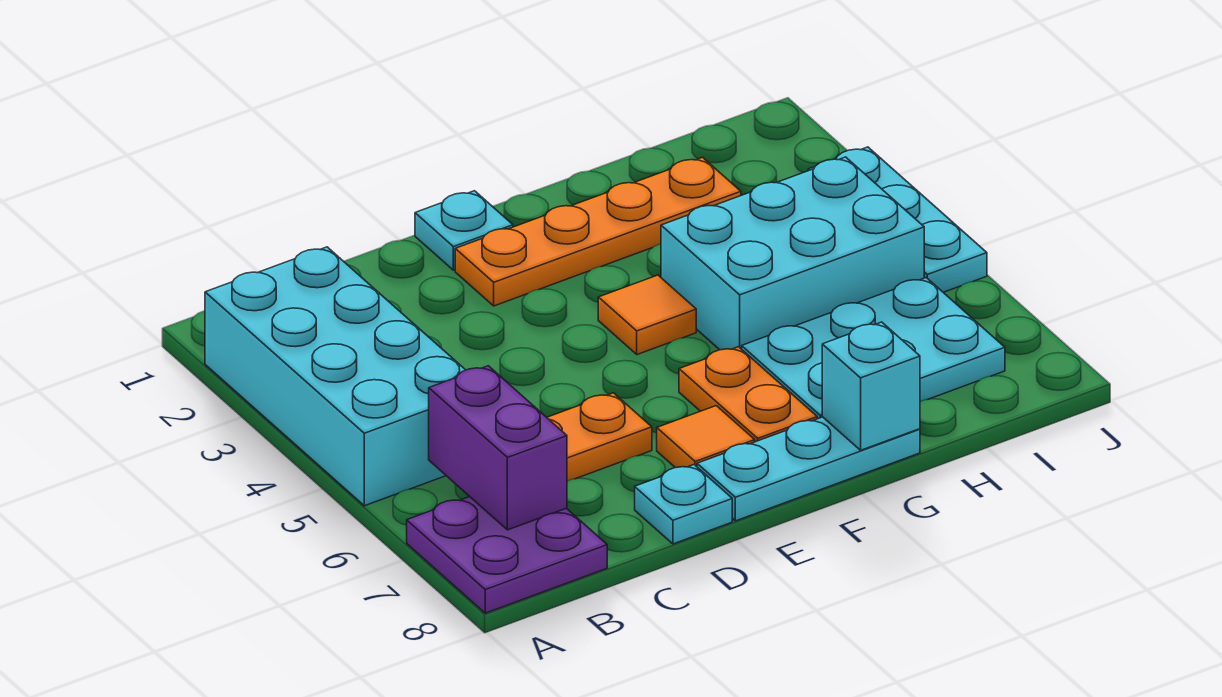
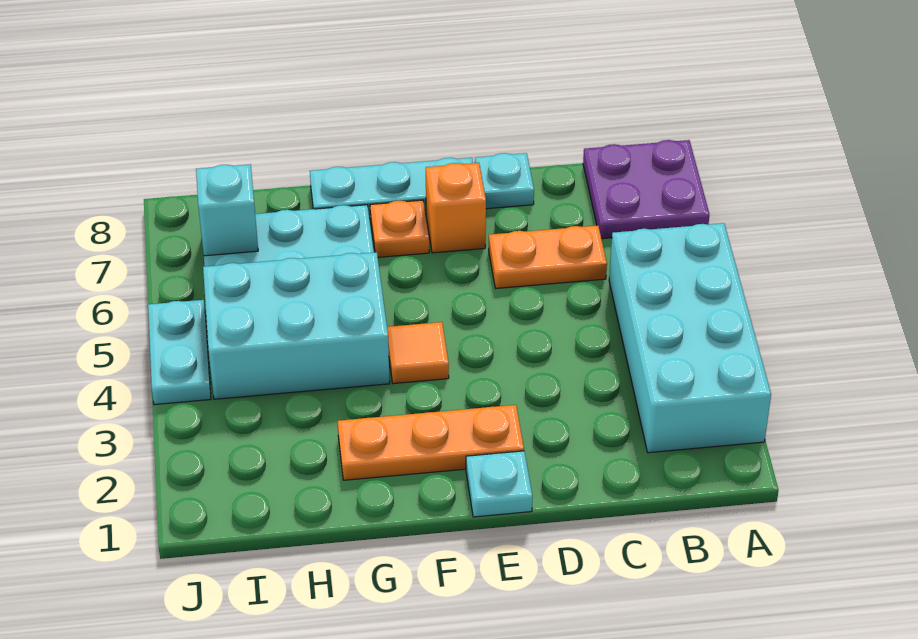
purple 1x2 brick [429,366,567,530] -> none
orange 1x4 plate [455,157,741,306] -> orange 1x3 plate [338,405,524,480]
orange 1x1 tile [657,406,755,468] -> orange 1x1 brick [426,163,486,253]
orange 1x2 plate [679,347,817,442] -> orange 1x1 plate [370,200,429,257]
cyan 1x1 brick [822,322,920,450] -> cyan 1x1 brick moved to [196,164,258,256]
cyan 1x3 plate [808,147,987,292] -> cyan 1x2 plate [148,300,211,405]

